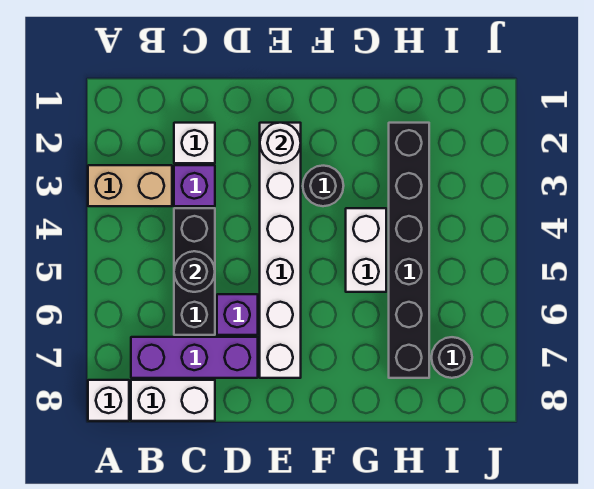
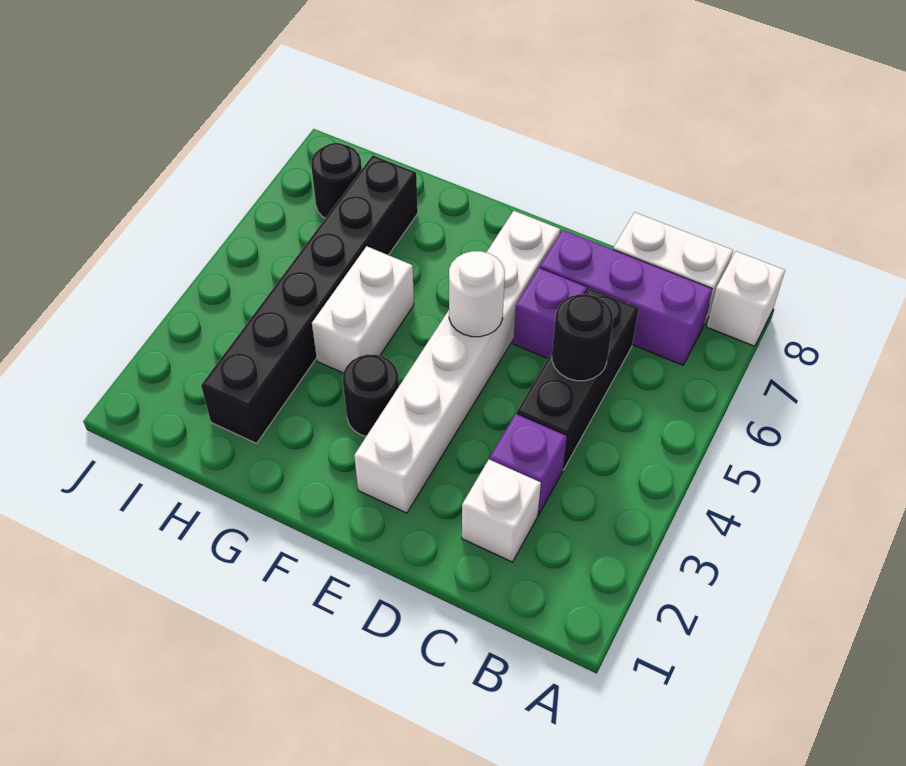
tan 1x2 brick [88,165,172,206] -> none
white 1x1 round brick [260,123,301,163] -> white 1x1 round brick moved to [449,251,505,337]

